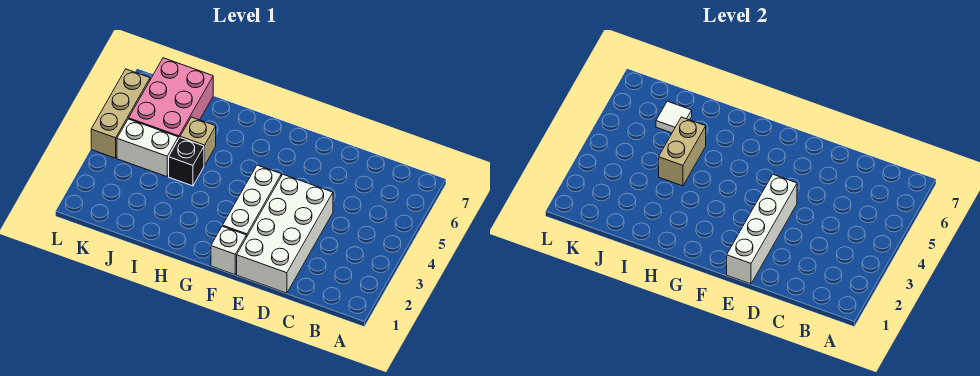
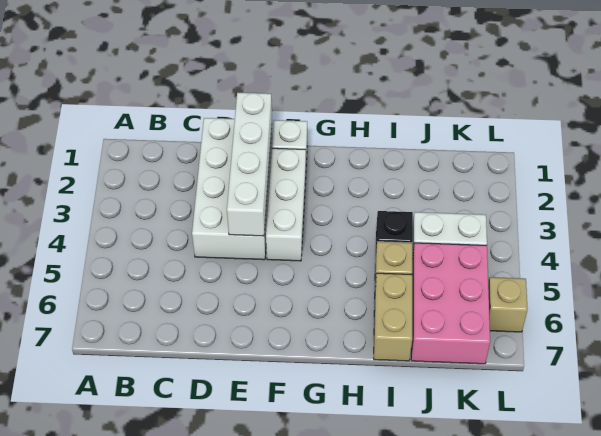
tan 1x2 brick [659,117,706,186] -> tan 1x2 brick moved to [374,273,412,361]
white 1x1 tile [656,101,692,133] -> none
tan 1x3 brick [91,69,150,158] -> tan 1x1 brick [488,277,528,332]

